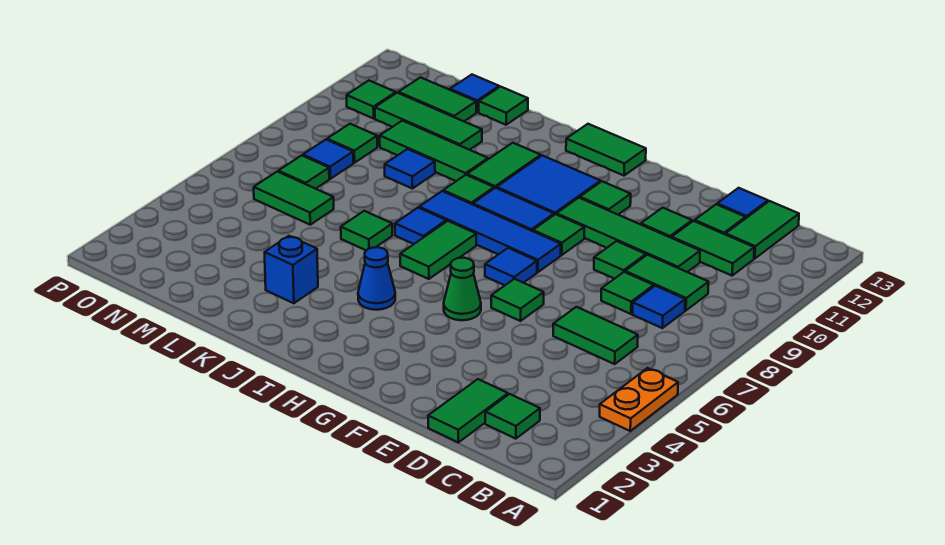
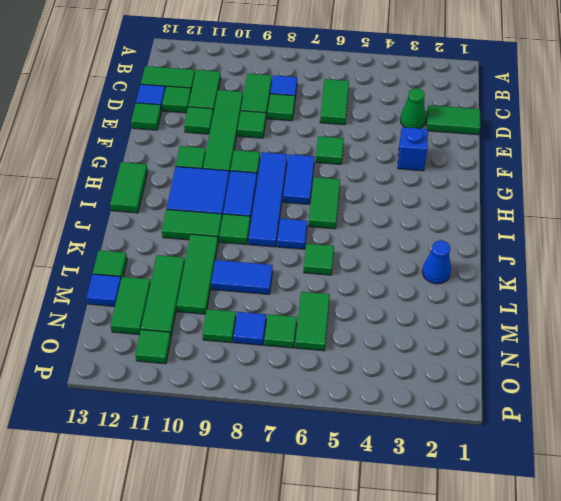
orange 1x2 plate [600,368,678,431] -> none
green 1x1 tile [485,394,540,439] -> green 1x1 tile moved to [131,103,161,130]
green 1x1 cone [444,258,481,320] -> green 1x1 cone moved to [400,88,426,129]
blue 1x1 tile [485,248,537,285] -> blue 1x2 tile [283,154,315,204]
blue 1x1 cone [358,247,395,310] -> blue 1x1 cone moved to [422,240,451,284]
green 1x2 tile [400,221,476,279] -> green 1x2 tile turned to [309,177,340,229]
blue 1x1 brick [265,236,318,303] -> blue 1x1 brick moved to [398,127,428,171]
blue 1x1 tile [385,149,435,189] -> blue 1x2 tile [211,260,273,294]

